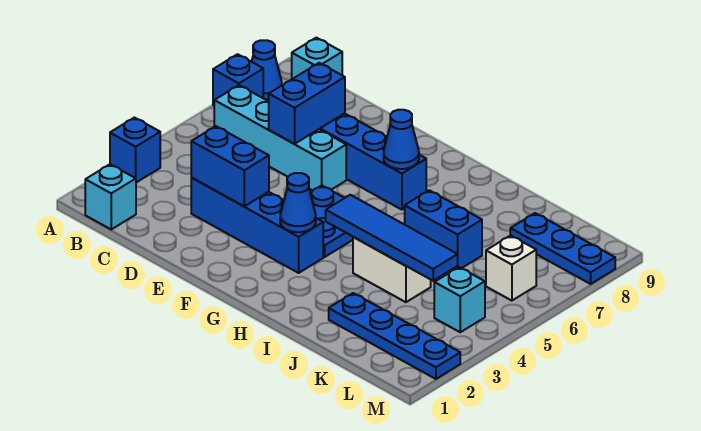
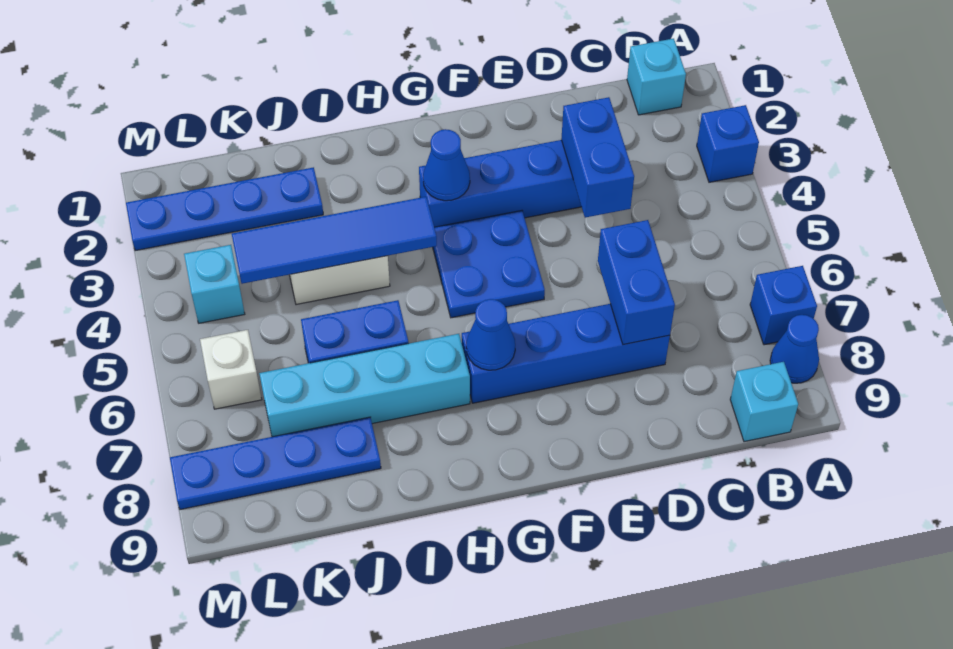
cyan 1x4 brick [214,85,346,191] -> cyan 1x4 brick moved to [259,334,470,437]
blue 1x2 brick [191,126,269,206] -> blue 1x2 brick turned to [561,97,634,218]
blue 1x3 plate [510,213,615,284] -> blue 1x4 plate [170,417,381,510]

